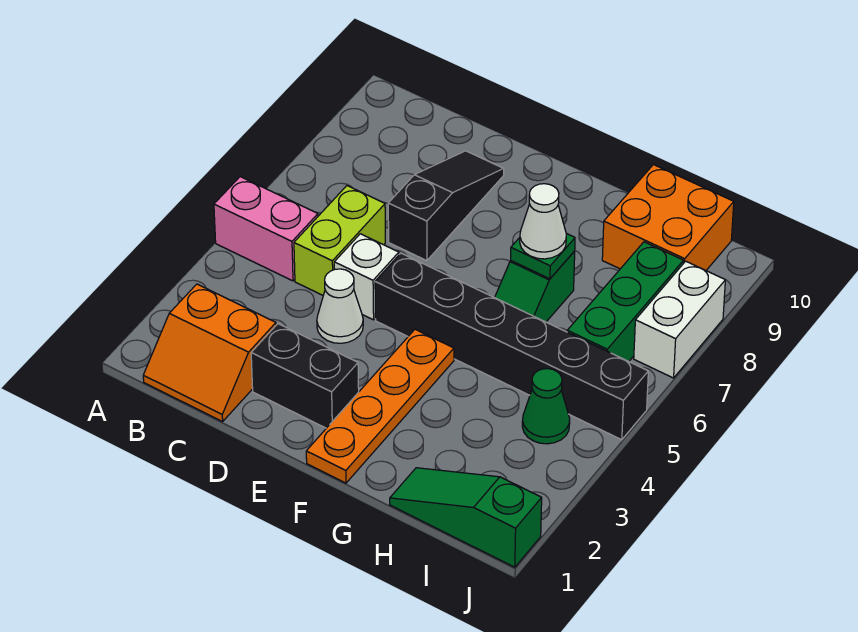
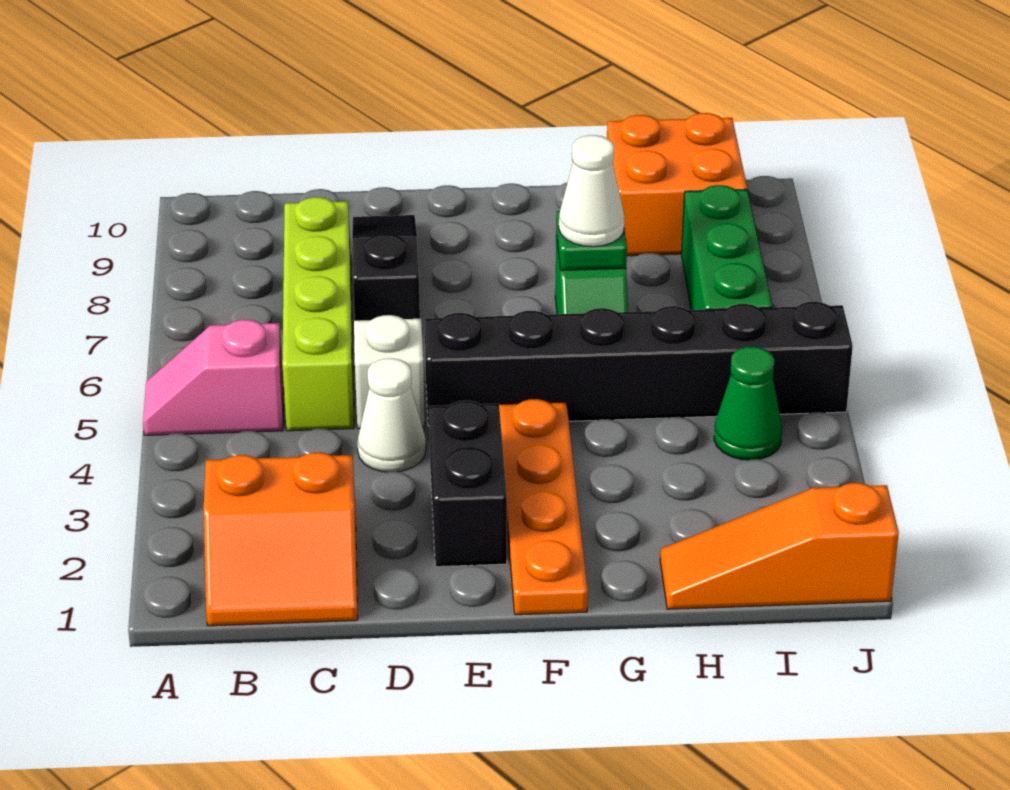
pink 1x2 brick [214,177,318,281] -> pink 1x2 slope [143,320,284,435]
lime 1x2 brick [294,186,385,295] -> lime 1x4 brick [282,197,354,431]
black 1x2 brick [251,324,359,428] -> black 1x2 brick turned to [429,401,507,567]
green 1x3 slope [390,468,542,567] -> orange 1x3 slope [660,483,899,609]
white 1x2 brick [634,261,725,378] -> none

